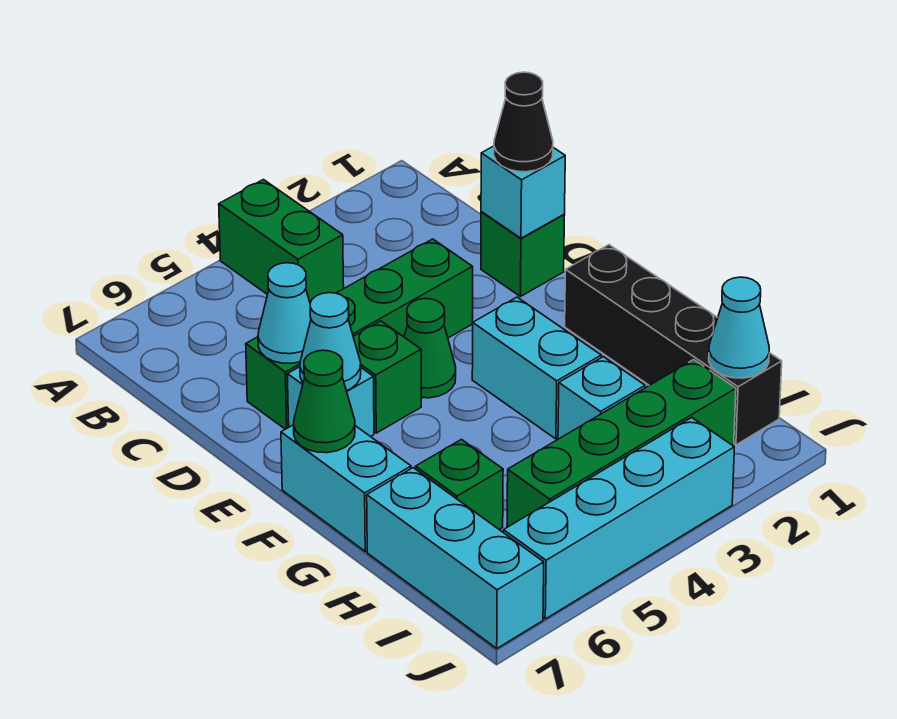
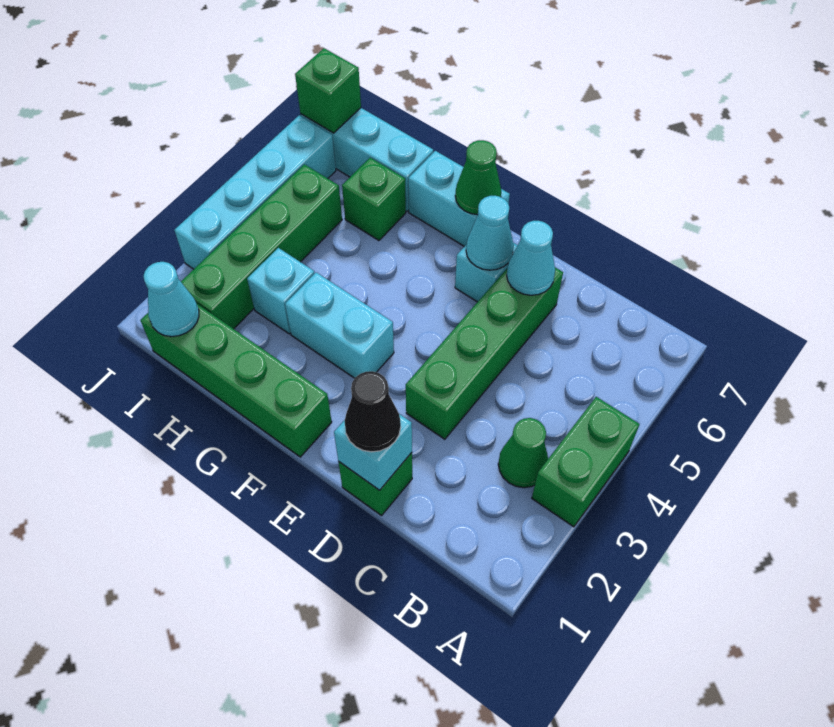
green 1x2 brick [219,180,344,303] -> green 1x2 brick turned to [532,397,639,527]
green 1x1 cone [404,299,456,398] -> green 1x1 cone moved to [498,418,548,488]
green 1x1 brick [353,321,421,433] -> green 1x1 brick moved to [295,48,361,133]
black 1x4 brick [565,245,782,445] -> green 1x4 brick [141,304,332,457]

